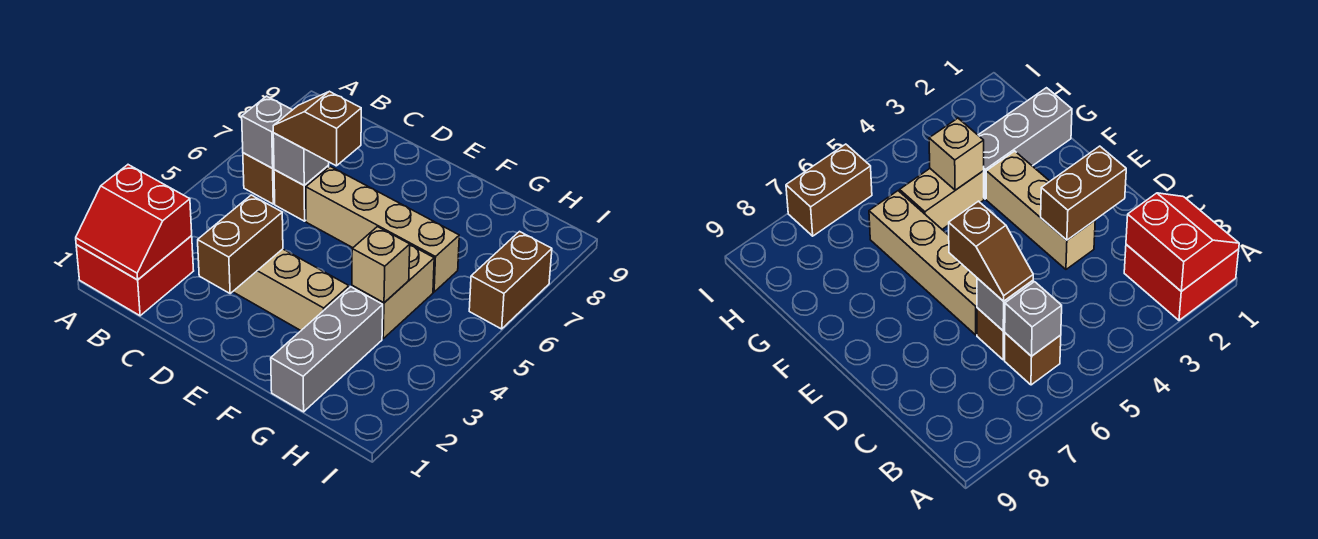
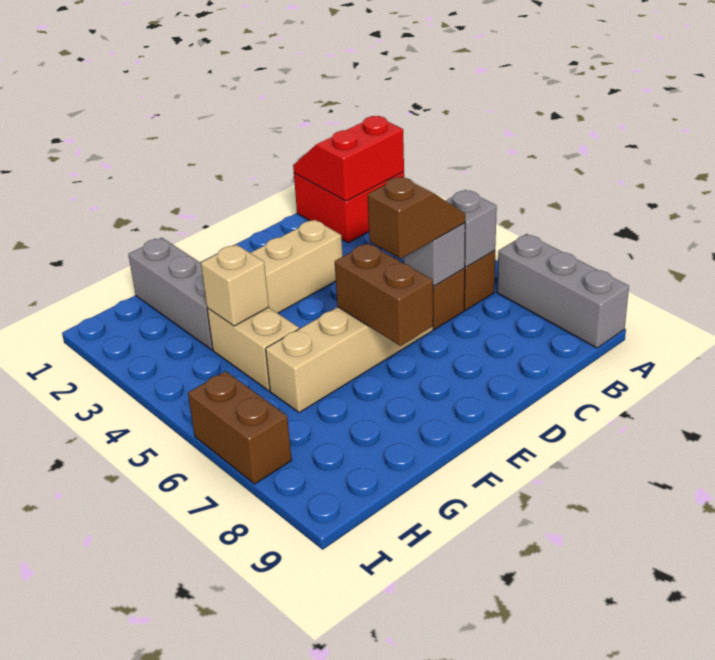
none -> grey 1x3 brick [497,234,629,348]
brown 1x2 brick [198,195,283,293] -> brown 1x2 brick moved to [335,243,433,346]

